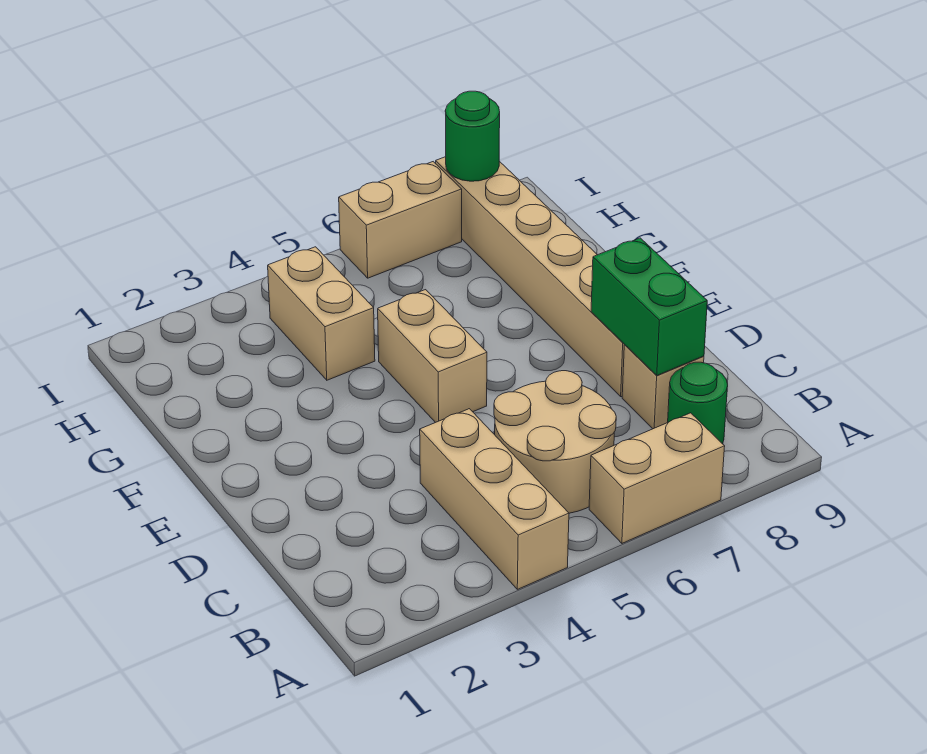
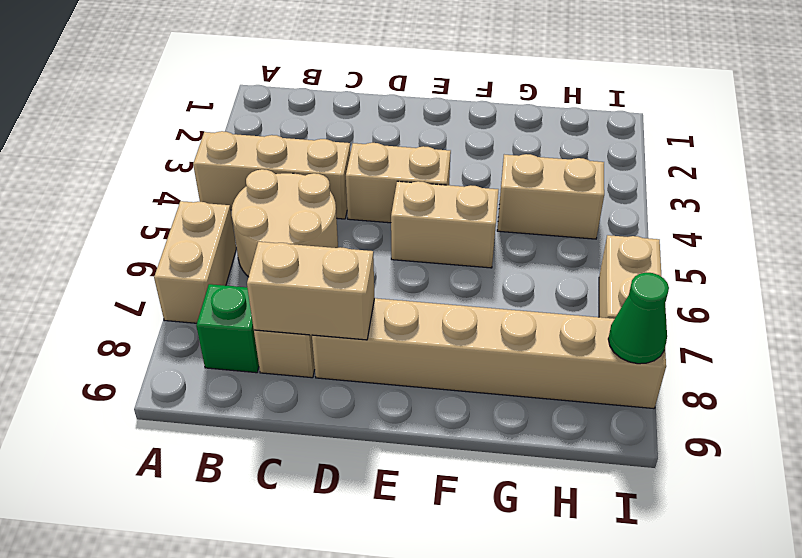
green 1x1 round brick [668,362,728,444] -> green 1x1 brick [196,284,259,373]
green 1x2 brick [591,238,707,375] -> tan 1x2 brick [247,242,375,340]
none -> tan 1x2 brick [346,143,451,223]
green 1x1 round brick [445,91,500,181] -> green 1x1 cone [608,273,669,364]

